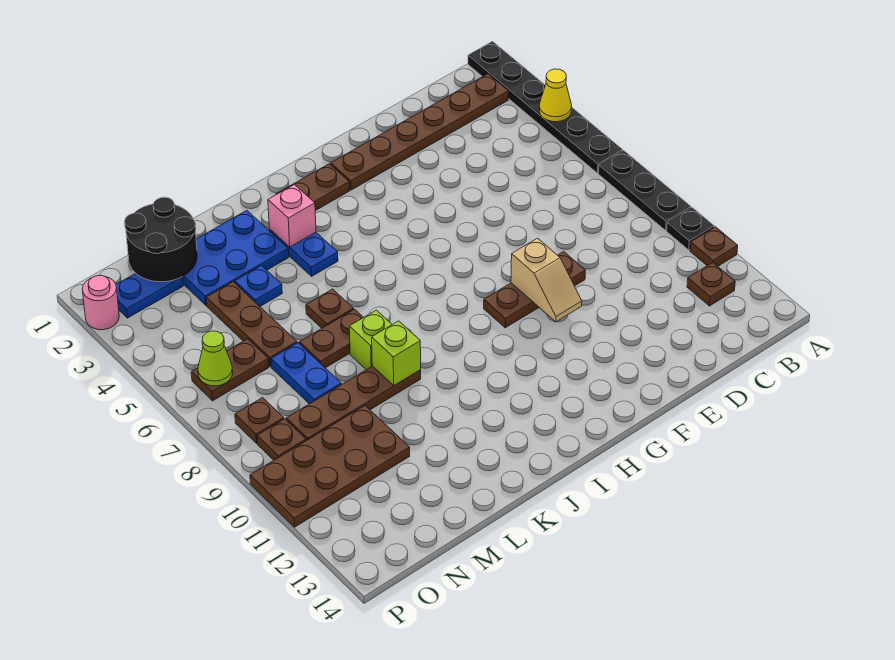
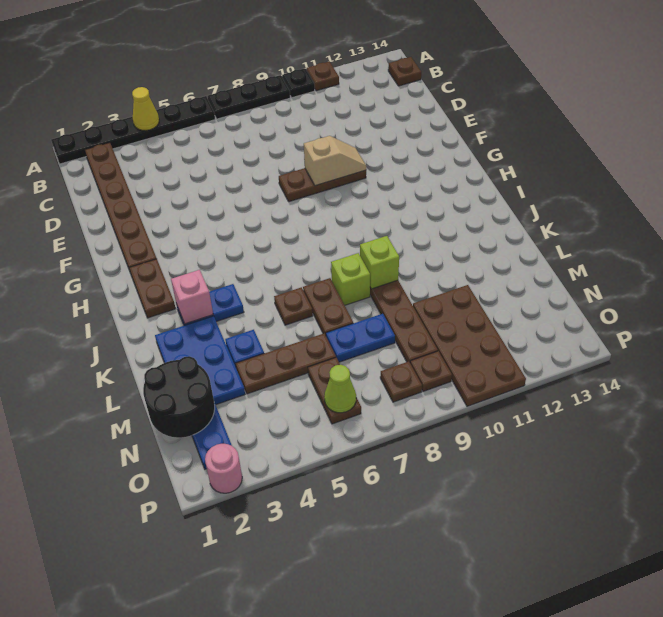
brown 1x1 plate [687,262,735,306] -> brown 1x1 plate moved to [388,57,421,86]
brown 1x3 plate [484,251,585,328] -> brown 1x3 plate turned to [279,168,366,202]

